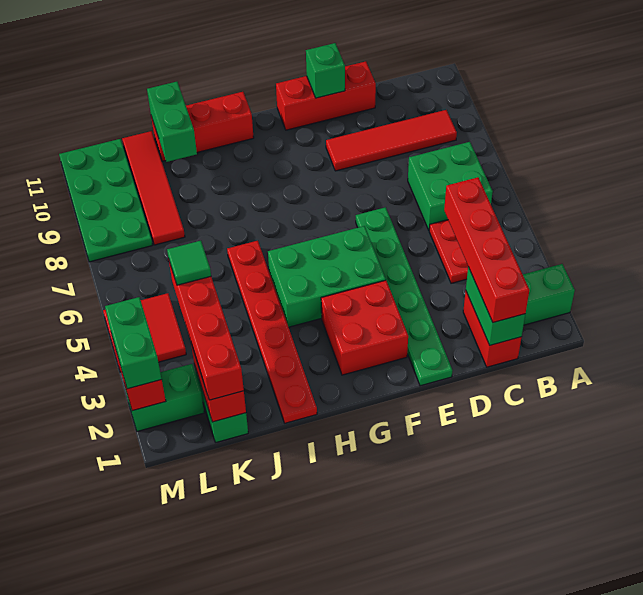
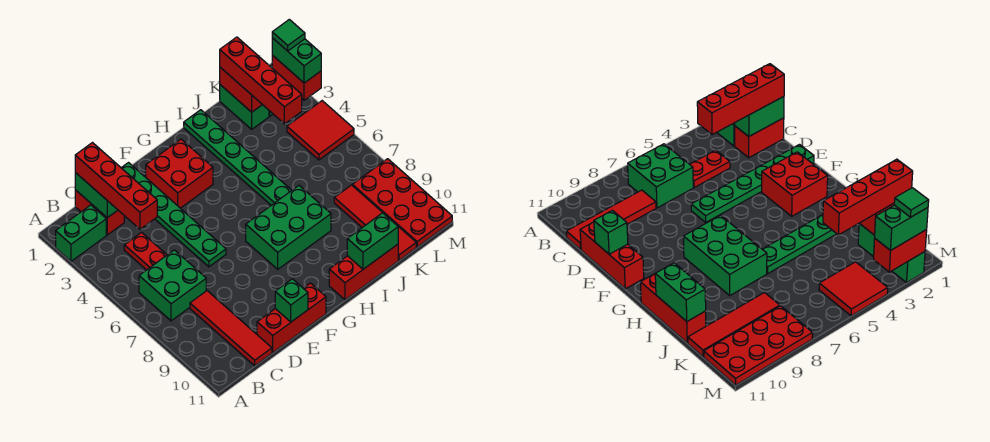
red 1x4 tile [326,110,457,171] -> red 1x4 tile turned to [190,291,272,366]
green 2x3 brick [268,226,386,327] -> green 2x3 brick moved to [246,186,331,269]
red 1x6 plate [227,241,317,423] -> green 1x6 plate [184,110,292,205]
green 1x2 brick [147,82,197,162] -> green 1x2 brick turned to [347,213,398,269]
green 1x1 tile [167,241,211,285] -> green 1x1 tile moved to [272,19,305,51]
green 2x4 plate [59,139,152,262] -> red 2x4 plate [352,159,452,247]

